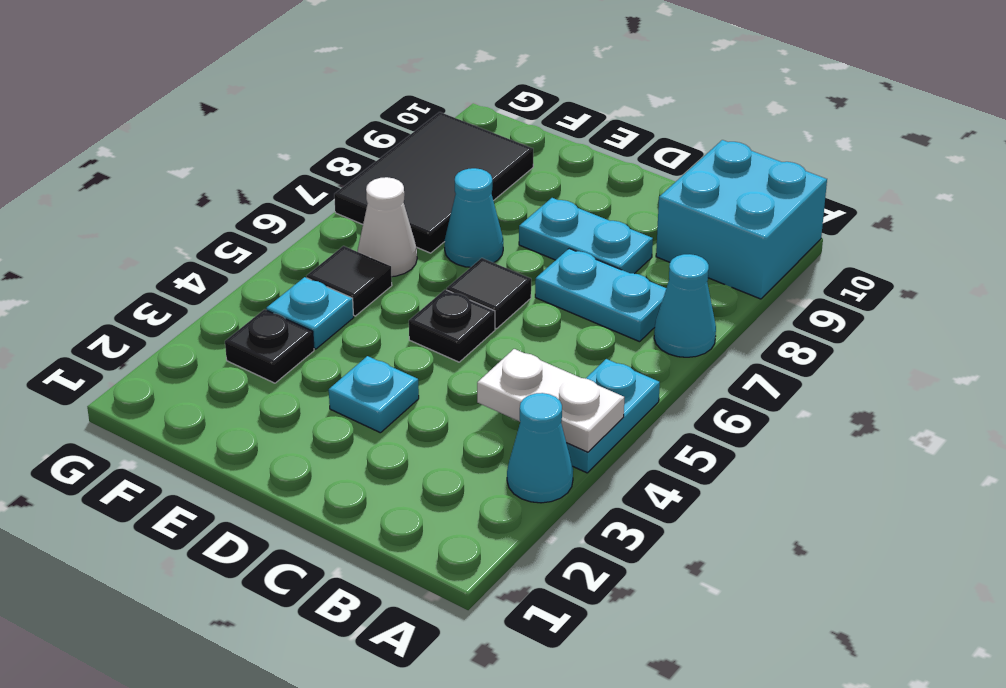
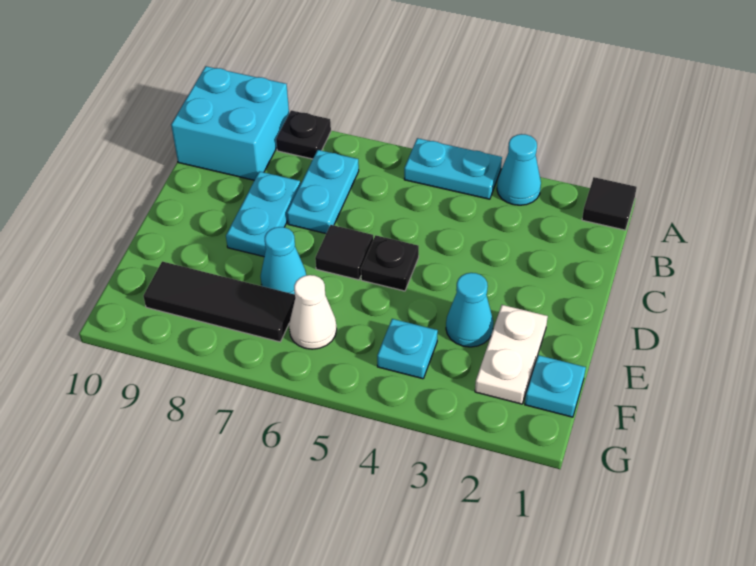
white 1x2 plate [477,349,624,452] -> white 1x2 plate moved to [475,305,548,404]
cyan 1x1 cone [654,254,716,357] -> cyan 1x1 cone moved to [446,273,493,347]
cyan 1x1 plate [329,356,419,433] -> cyan 1x1 plate moved to [525,355,586,417]
black 1x1 plate [225,309,314,383] -> black 1x1 plate moved to [276,110,331,159]
black 1x1 tile [307,246,392,316] -> black 1x1 tile moved to [582,177,637,230]
black 2x3 tile [334,112,533,253] -> black 1x3 tile [143,261,295,342]

